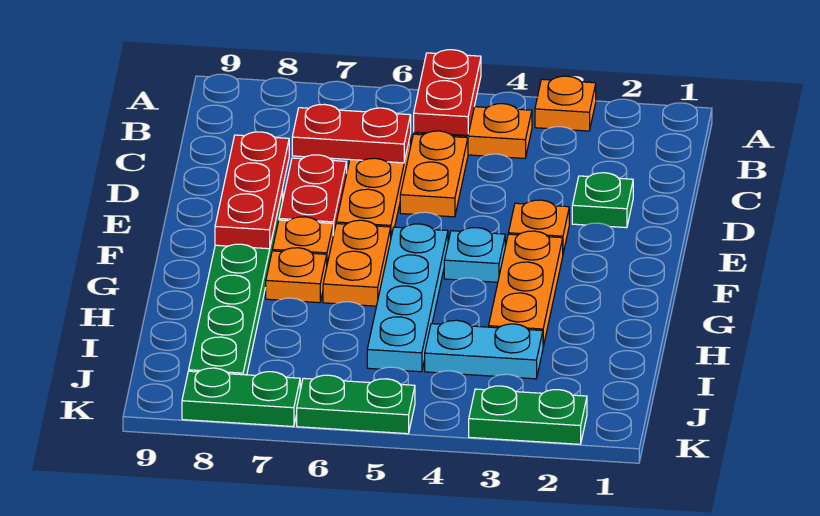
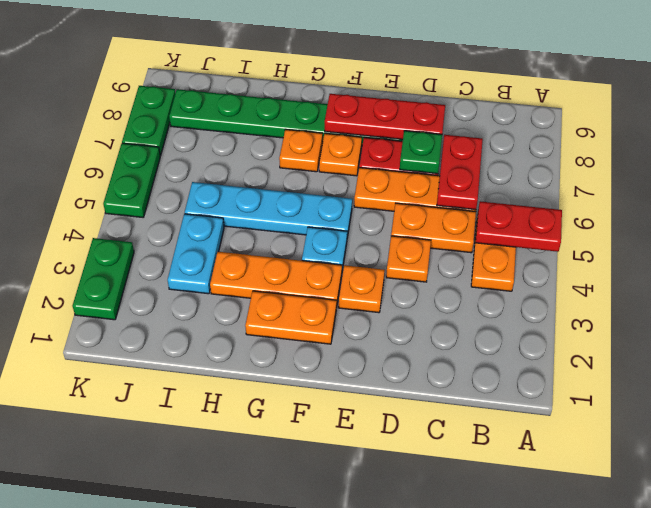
orange 1x1 plate [535,76,596,131] -> orange 1x1 plate moved to [386,236,431,282]
green 1x1 plate [572,173,633,228] -> green 1x1 plate moved to [400,131,442,174]
orange 1x2 plate [323,220,391,306] -> orange 1x2 plate moved to [245,291,337,344]

